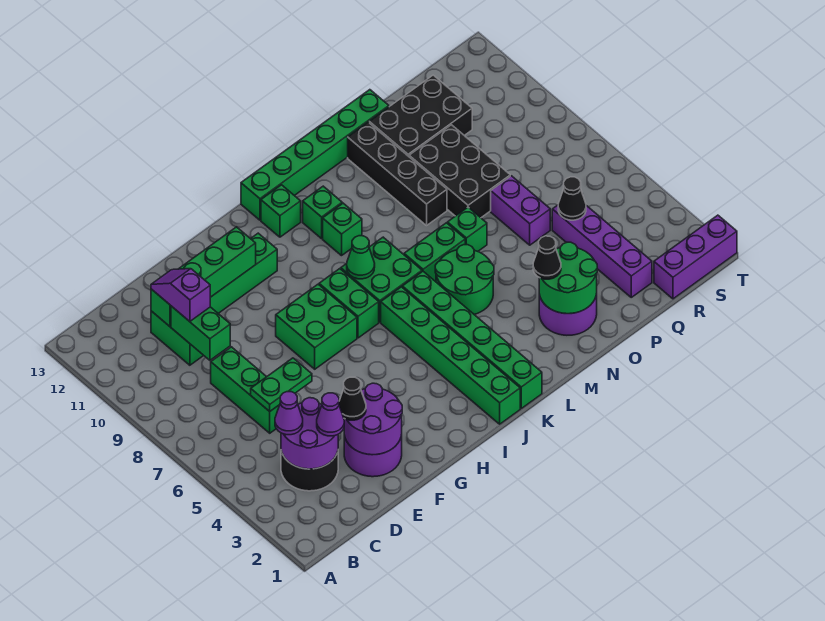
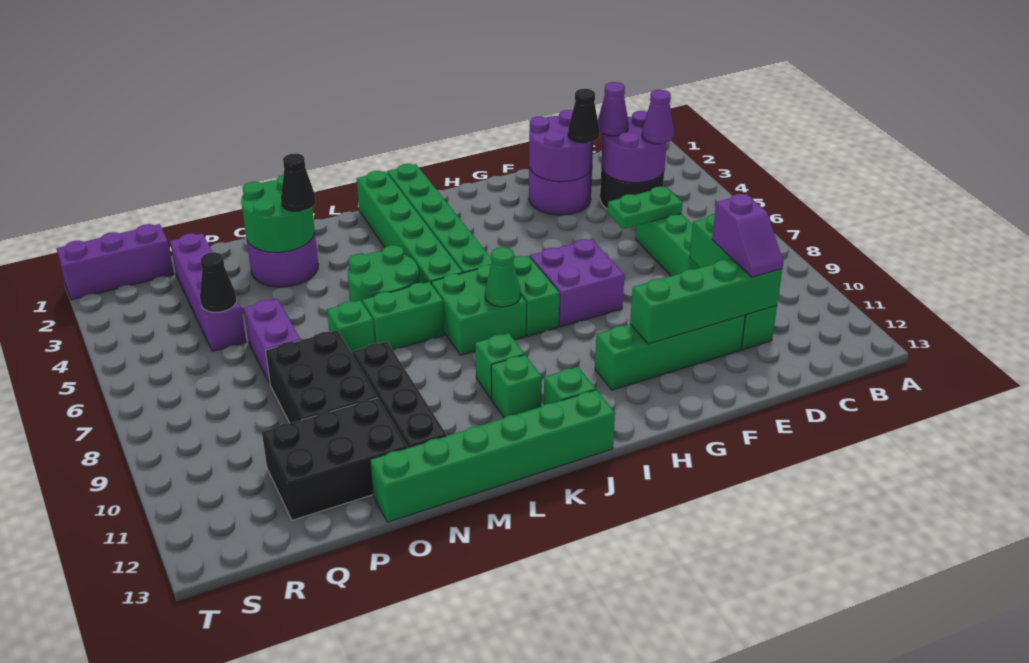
green 2x2 brick [276,284,357,369] -> purple 2x2 brick [530,239,624,327]

